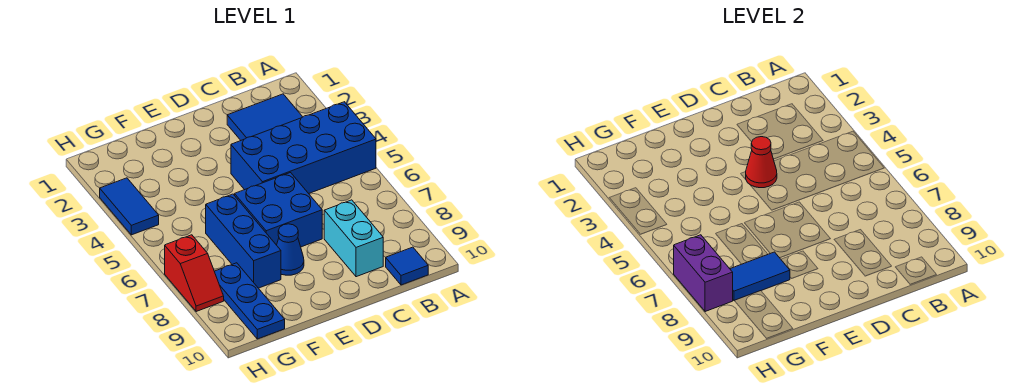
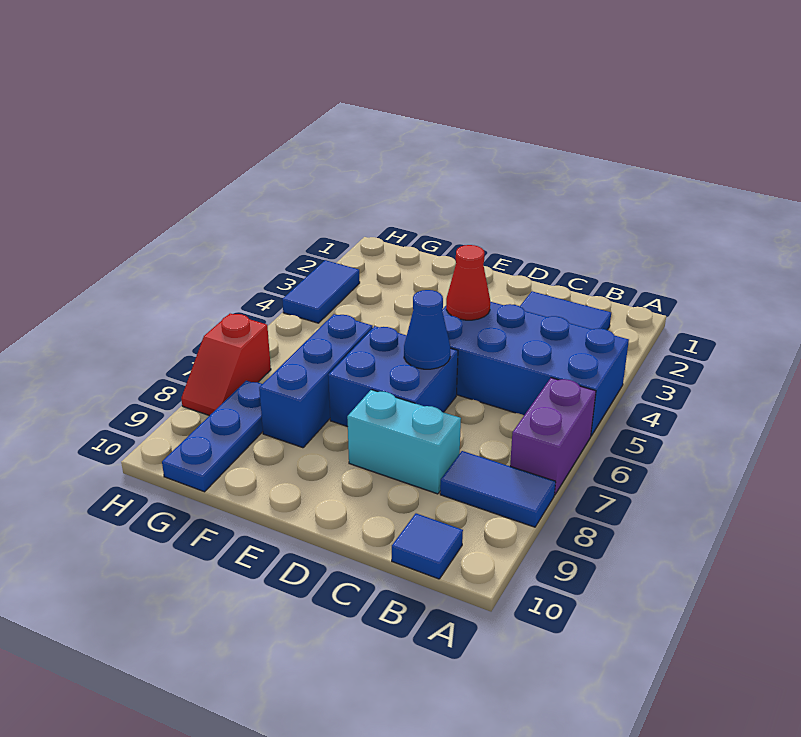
cyan 1x2 brick [324,200,383,277] -> cyan 1x2 brick turned to [347,390,461,494]
blue 1x1 cone [277,224,304,275] -> blue 1x1 cone moved to [404,290,450,369]
blue 1x2 tile [730,252,790,301] -> blue 1x2 tile moved to [440,451,556,527]
purple 1x2 brick [674,235,733,312] -> purple 1x2 brick moved to [510,378,596,495]

